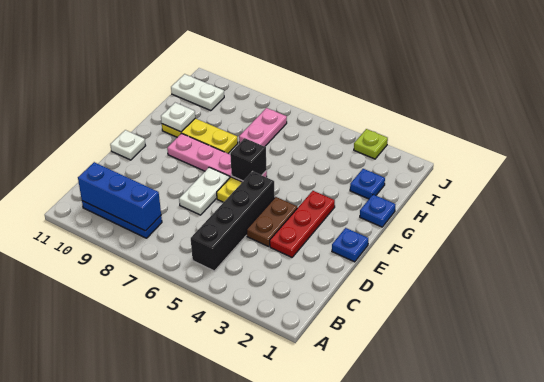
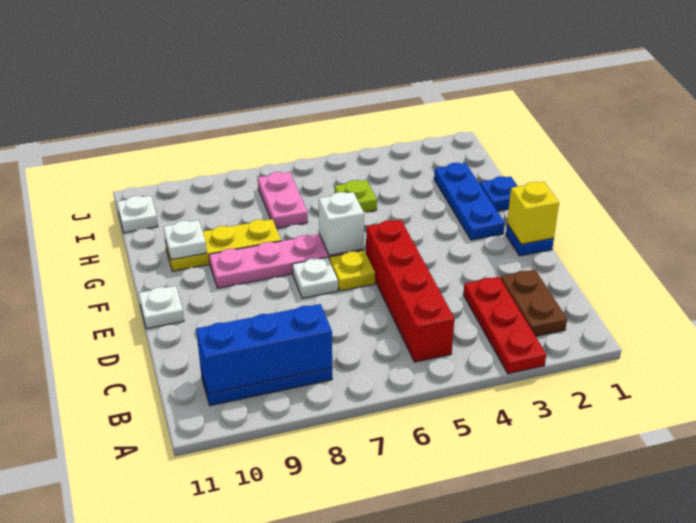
black 1x4 brick [191,171,275,271] -> red 1x4 brick [366,220,454,362]
red 1x3 plate [270,191,335,257] -> red 1x3 plate moved to [463,277,546,374]
brown 1x2 plate [246,197,297,247] -> brown 1x2 plate moved to [501,270,567,336]
white 1x2 plate [179,167,230,215] -> white 1x1 plate [292,257,338,298]
none -> yellow 1x1 brick [507,182,559,244]
black 1x1 brick [230,138,267,181] -> white 1x1 brick [319,192,364,255]
blue 1x1 plate [350,169,385,199] -> blue 1x3 plate [434,163,505,240]
white 1x2 plate [171,74,224,111] -> white 1x1 plate [117,196,158,233]
lime 1x1 plate [354,129,388,159] -> lime 1x1 plate moved to [335,180,377,212]

